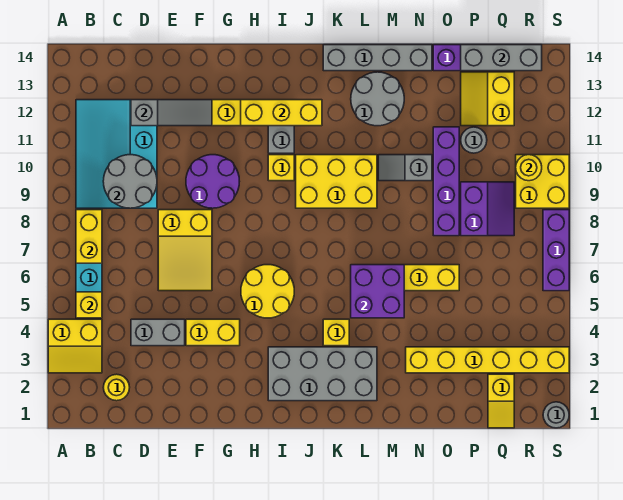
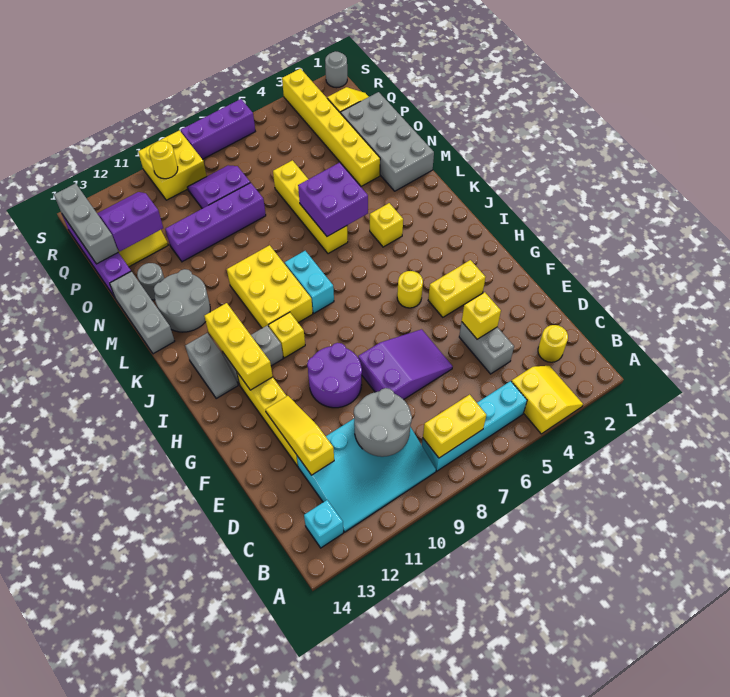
yellow 1x1 brick [76,292,102,318] -> yellow 1x1 brick moved to [462,292,501,339]
none -> cyan 1x1 brick [304,500,343,548]
grey 1x3 slope [131,100,212,126] -> yellow 1x3 slope [266,396,334,475]
yellow 2x3 slope [158,210,212,291] -> purple 2x3 slope [358,329,453,400]
yellow 1x2 brick [186,319,240,346] -> yellow 1x2 brick turned to [428,260,486,317]
yellow 2x2 round brick [241,265,294,318] -> yellow 1x1 round brick [397,271,423,308]
grey 2x4 brick [268,347,377,401] -> grey 2x4 brick moved to [341,92,434,191]
none -> cyan 1x2 brick [285,251,334,313]
grey 1x4 brick [323,45,432,71] -> grey 1x3 brick [110,271,175,354]
grey 1x2 slope [378,155,432,181] -> grey 1x2 slope moved to [185,333,238,399]
grey 1x1 round brick [461,127,487,153] -> grey 1x1 round brick moved to [137,263,164,300]
none -> purple 2x2 slope [97,192,163,252]

